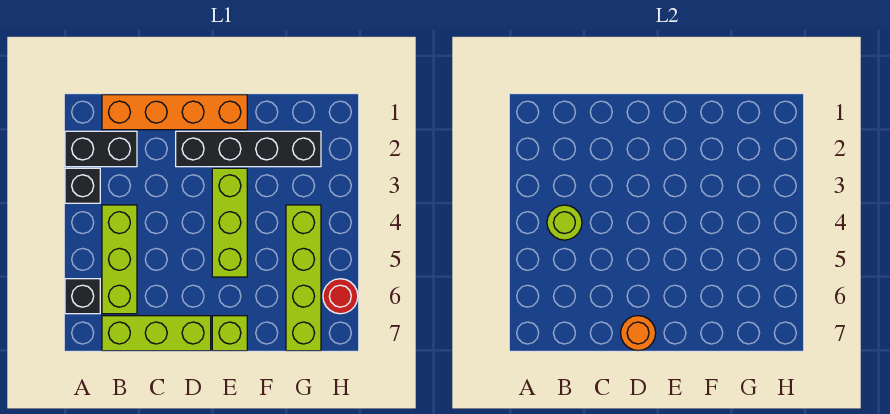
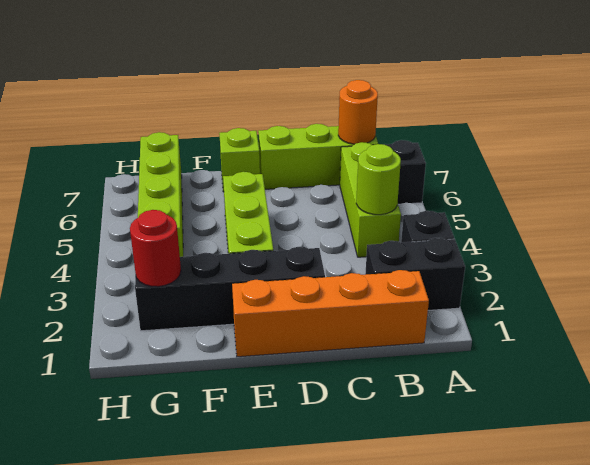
orange 1x1 round brick [621,316,656,351] -> orange 1x1 round brick moved to [338,80,378,144]
red 1x1 round brick [323,279,358,314] -> red 1x1 round brick moved to [130,210,181,287]

